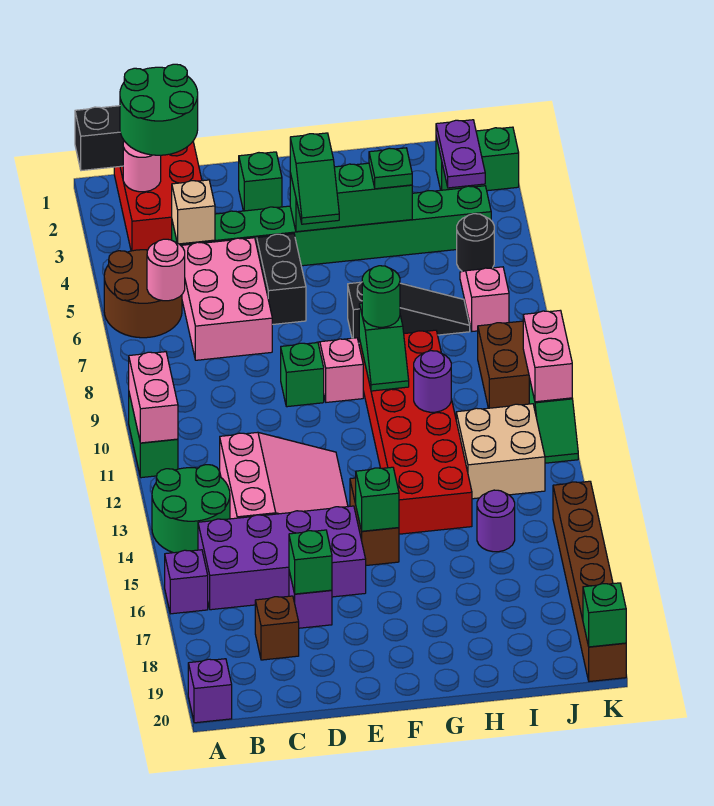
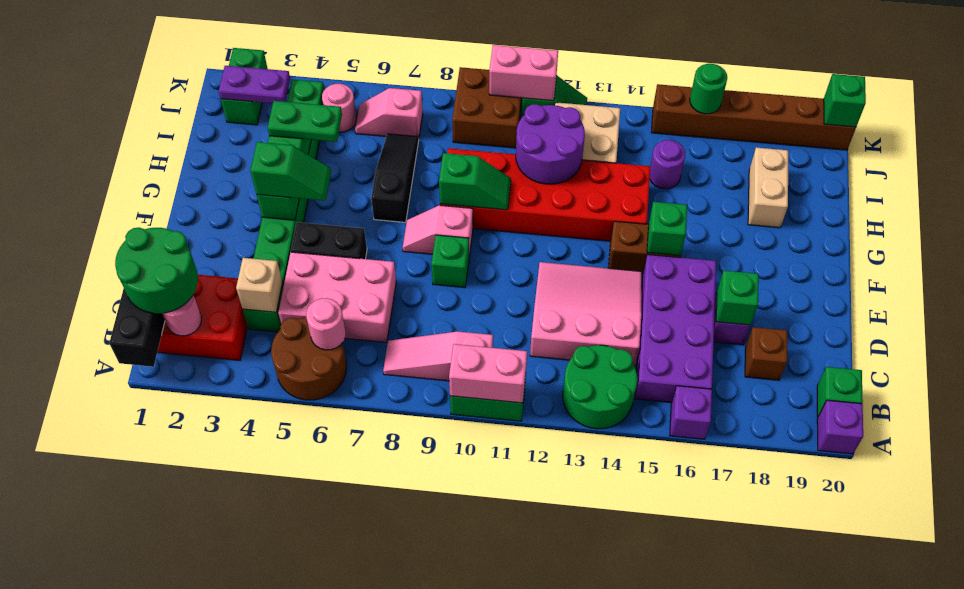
none -> pink 1x3 slope [383,331,493,381]
green 1x1 brick [239,152,282,211] -> green 1x1 brick moved to [817,367,863,417]
green 1x1 round brick [362,266,400,327] -> green 1x1 round brick moved to [690,64,727,114]
green 1x1 plate [369,148,412,189] -> green 1x2 plate [268,101,342,142]
purple 1x1 round brick [414,351,451,412] -> purple 2x2 round brick [516,104,585,184]
none -> tan 1x2 brick [748,147,788,228]
black 1x1 round brick [457,214,494,271] -> pink 1x1 round brick [322,84,356,132]

